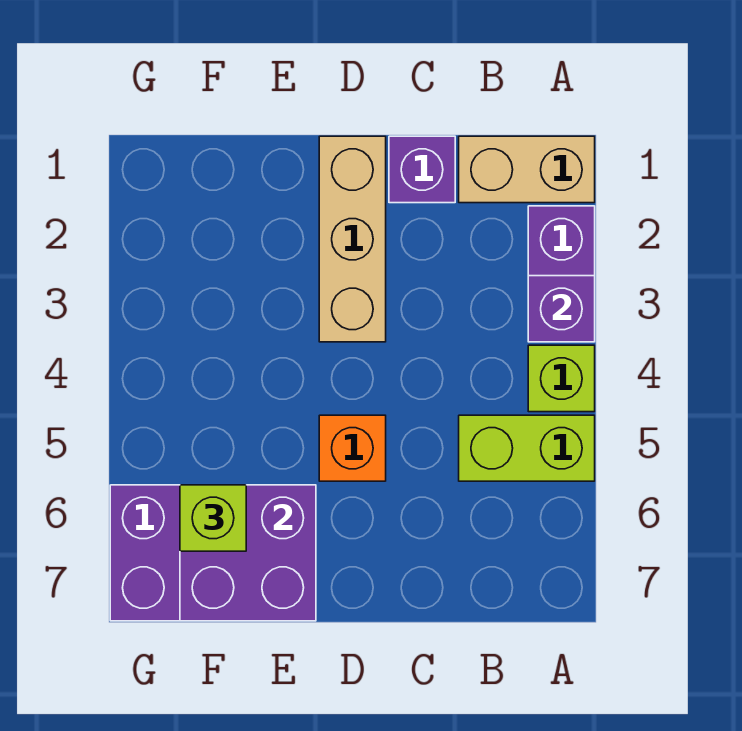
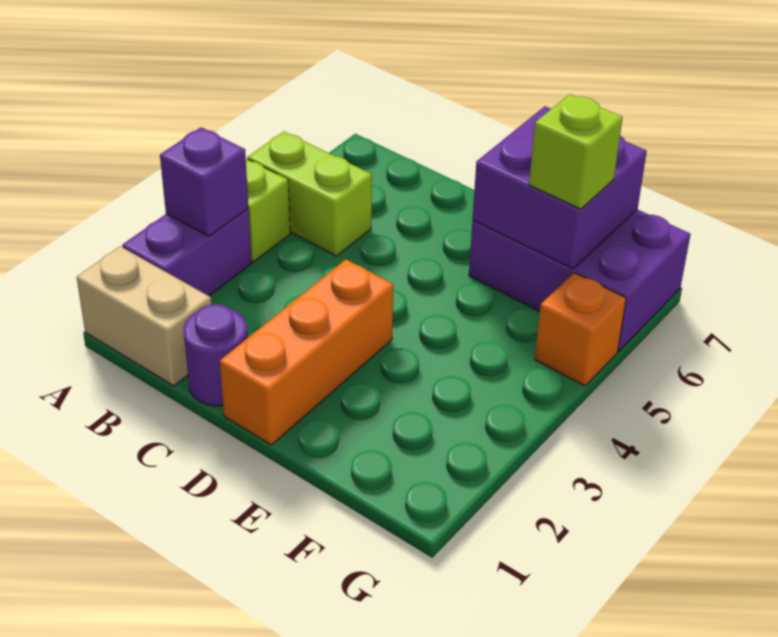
purple 1x1 brick [389,136,455,203] -> purple 1x1 round brick [184,305,247,406]
tan 1x3 brick [319,136,386,342] -> orange 1x3 brick [220,259,393,445]
orange 1x1 brick [319,415,386,481] -> orange 1x1 brick moved to [535,273,626,386]

